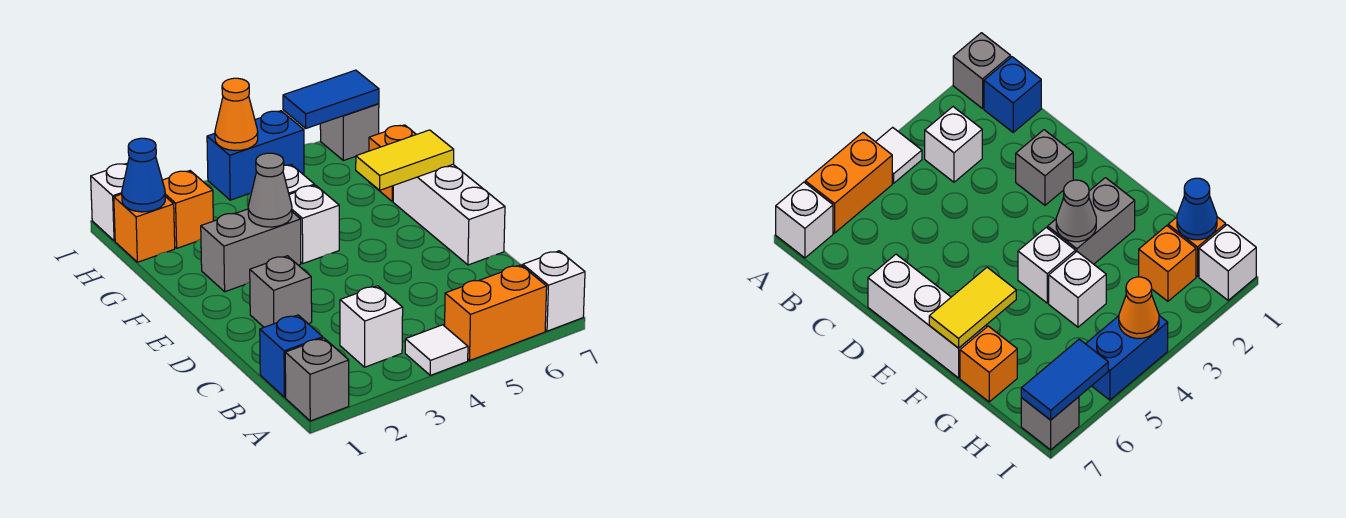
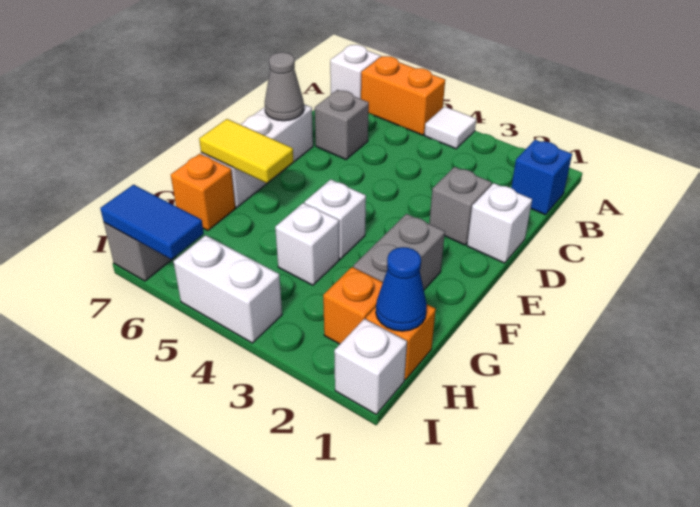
grey 1x1 brick [285,338,349,421] -> grey 1x1 brick moved to [315,90,369,159]
white 1x1 brick [340,286,403,367] -> white 1x1 brick moved to [467,183,532,263]
grey 1x2 brick [201,209,301,292] -> grey 1x2 brick turned to [353,214,445,290]
grey 1x1 cone [248,153,292,227] -> grey 1x1 cone moved to [265,52,304,121]
blue 1x2 brick [207,111,304,200] -> white 1x2 brick [173,235,282,343]
orange 1x1 cone [215,78,258,151] -> none

